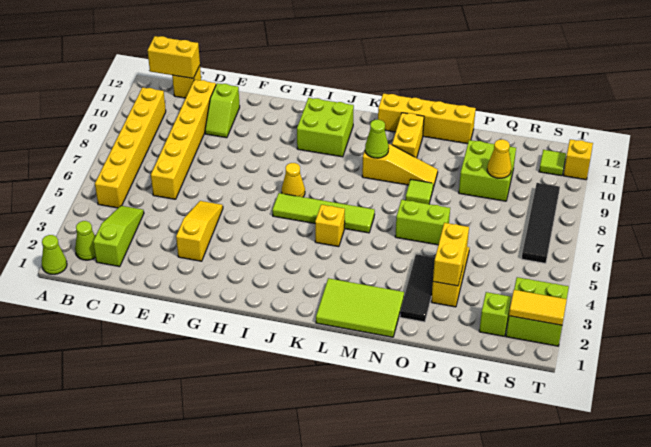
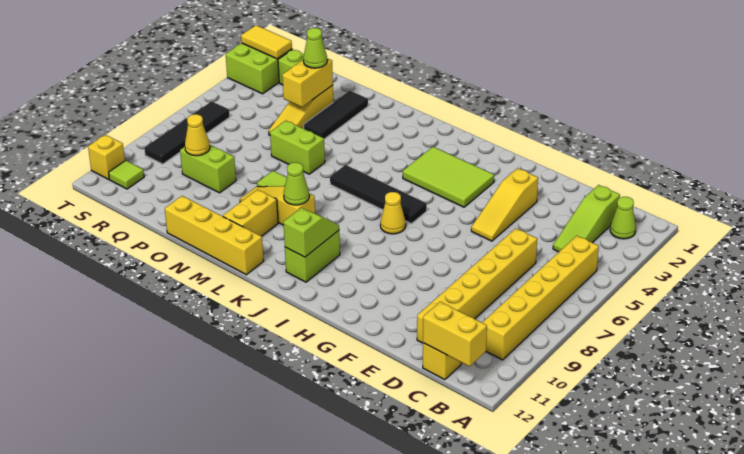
lime 1x1 cone [42,235,67,274] -> lime 1x1 cone moved to [303,28,327,68]
lime 1x2 slope [205,83,240,138] -> lime 1x2 slope moved to [283,208,339,257]
lime 1x4 tile [272,193,375,233] -> black 1x4 tile [330,165,427,224]
lime 2x2 brick [297,98,354,157] -> lime 1x2 brick [285,230,340,282]
yellow 1x1 brick [315,205,345,247] -> none
lime 2x3 tile [316,278,404,337] -> lime 2x3 tile moved to [403,147,494,207]
lime 2x2 brick [459,140,516,201] -> lime 1x2 brick [180,144,236,193]

